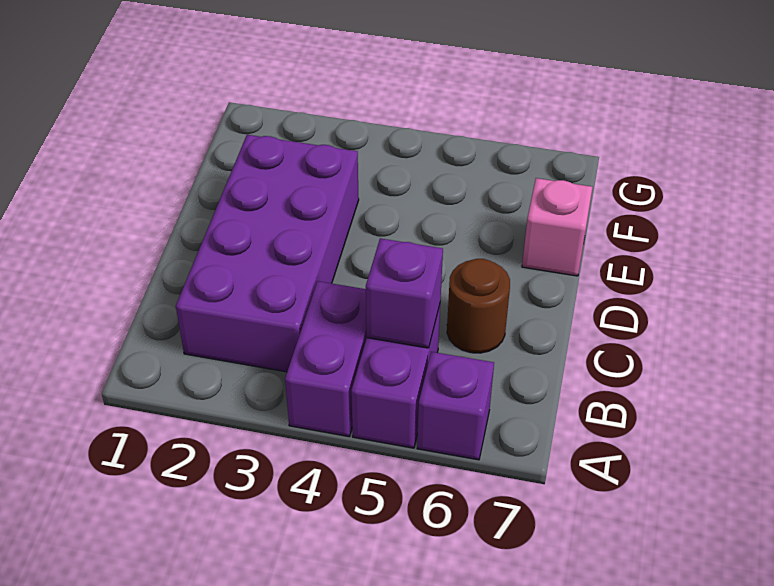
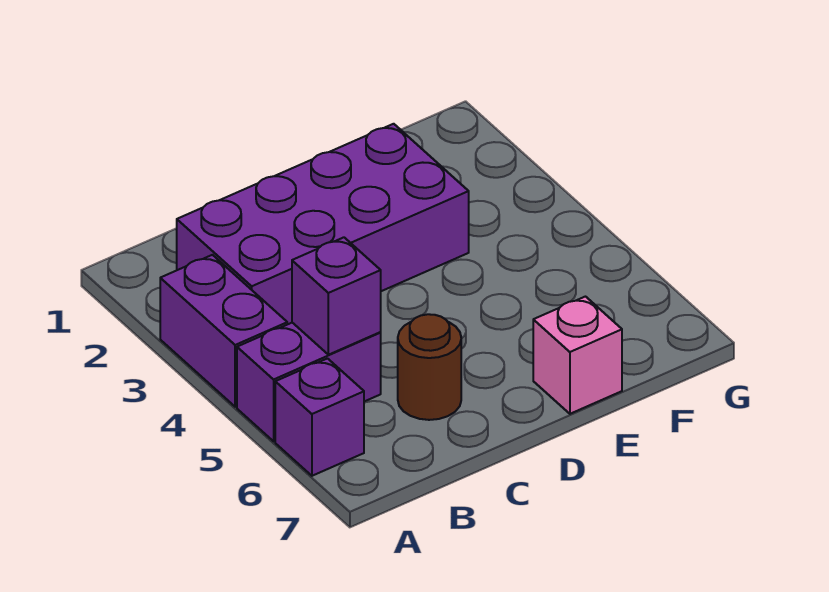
purple 1x2 brick [285,281,366,436] -> purple 1x2 brick turned to [160,255,287,407]

